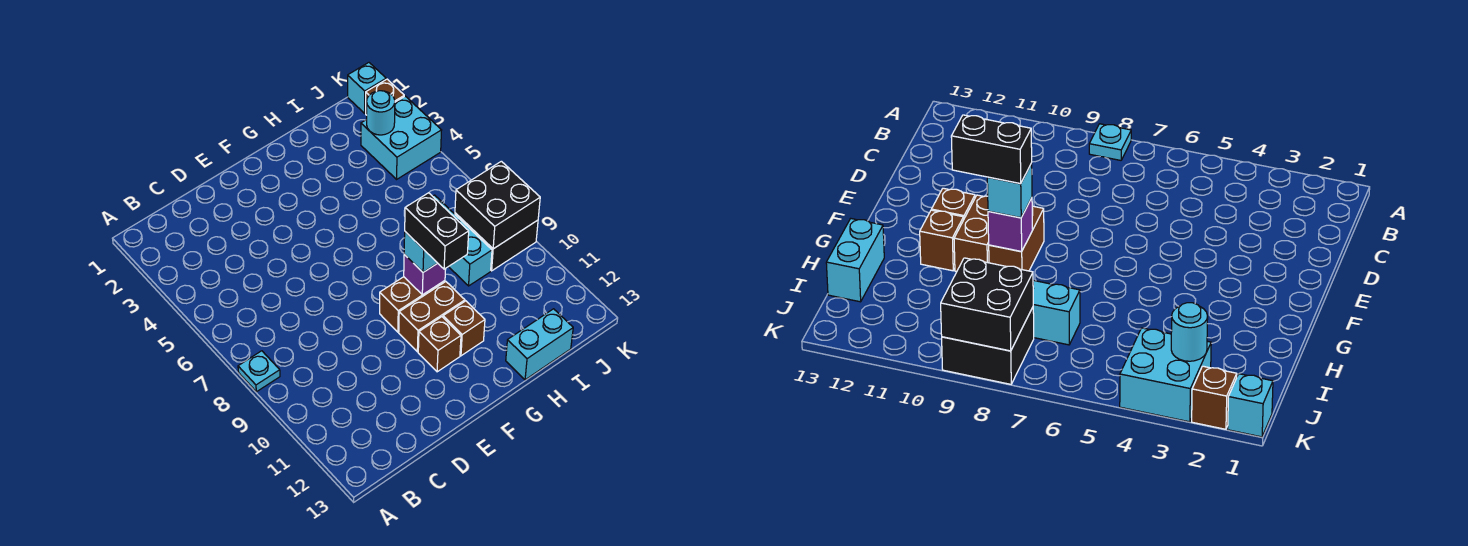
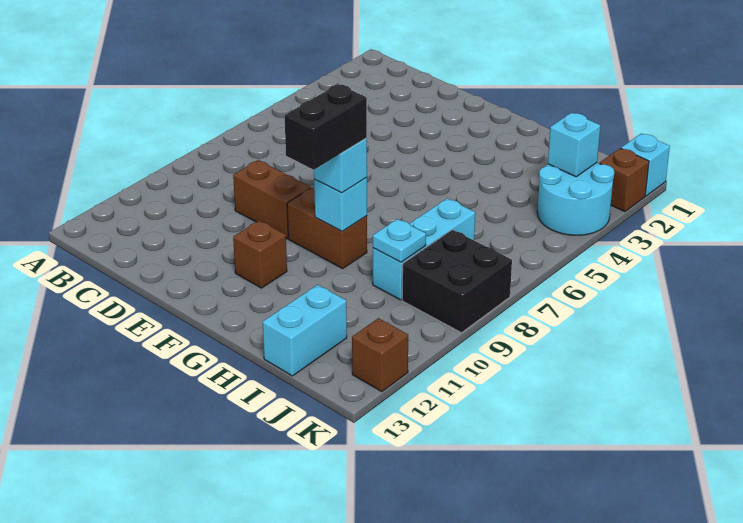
cyan 1x1 plate [238,351,280,392] -> cyan 1x1 plate moved to [373,219,426,262]
brown 1x2 brick [399,282,465,352] -> brown 1x2 brick moved to [233,160,311,239]
purple 1x1 brick [404,255,446,295] -> cyan 1x1 brick [314,178,367,231]
brown 1x1 brick [443,301,485,356] -> brown 1x1 brick moved to [352,318,408,392]
cyan 1x2 brick [506,309,573,380] -> cyan 1x2 brick turned to [263,285,347,376]
cyan 2x2 brick [361,96,442,179] -> cyan 2x2 round brick [537,163,614,235]
cyan 1x1 round brick [367,91,395,135] -> cyan 1x1 brick [548,113,600,177]
black 2x2 brick [455,161,540,249] -> none

